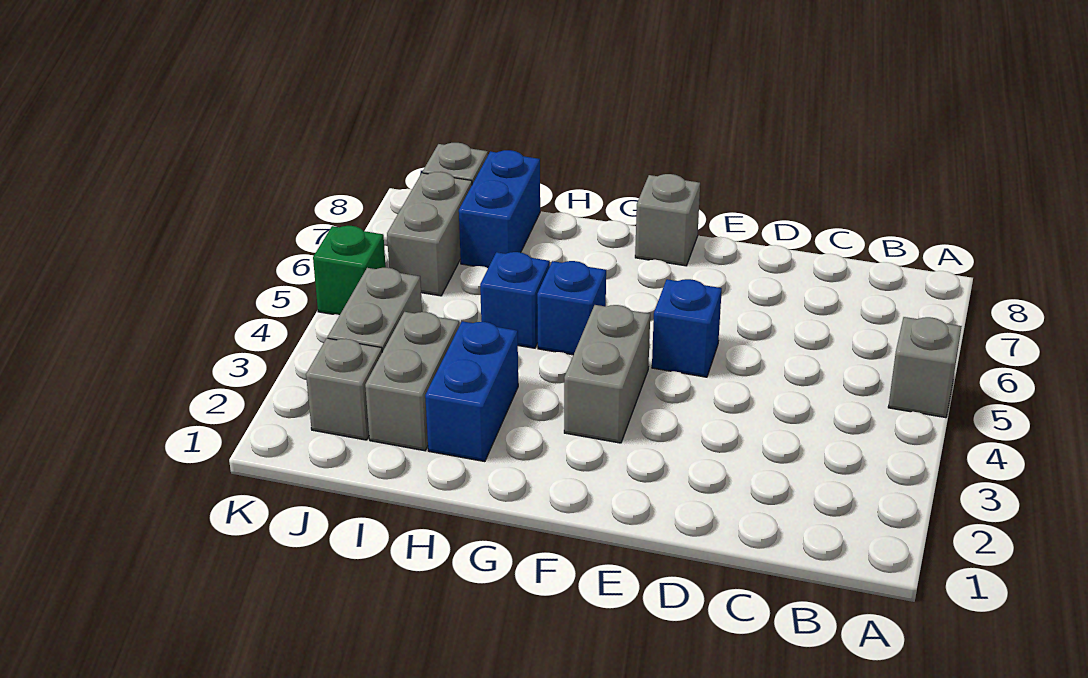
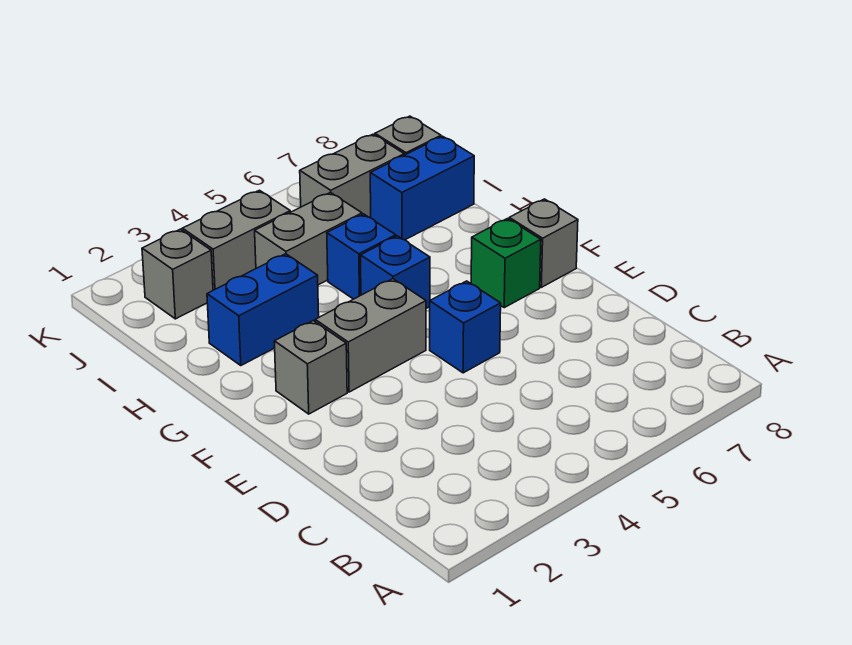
grey 1x1 brick [888,317,962,418] -> grey 1x1 brick moved to [274,321,347,414]
grey 1x2 brick [365,312,459,451] -> grey 1x2 brick moved to [255,192,362,285]
green 1x1 brick [313,226,386,315] -> green 1x1 brick moved to [471,219,541,308]

